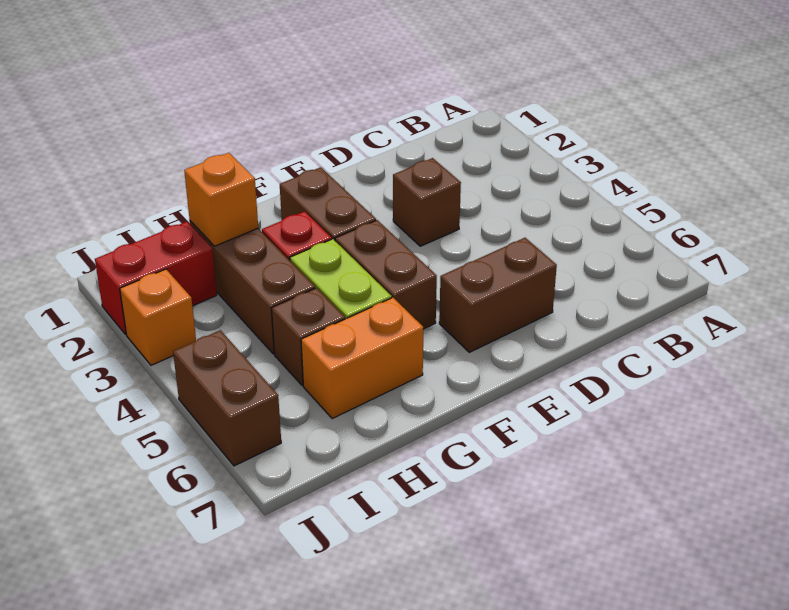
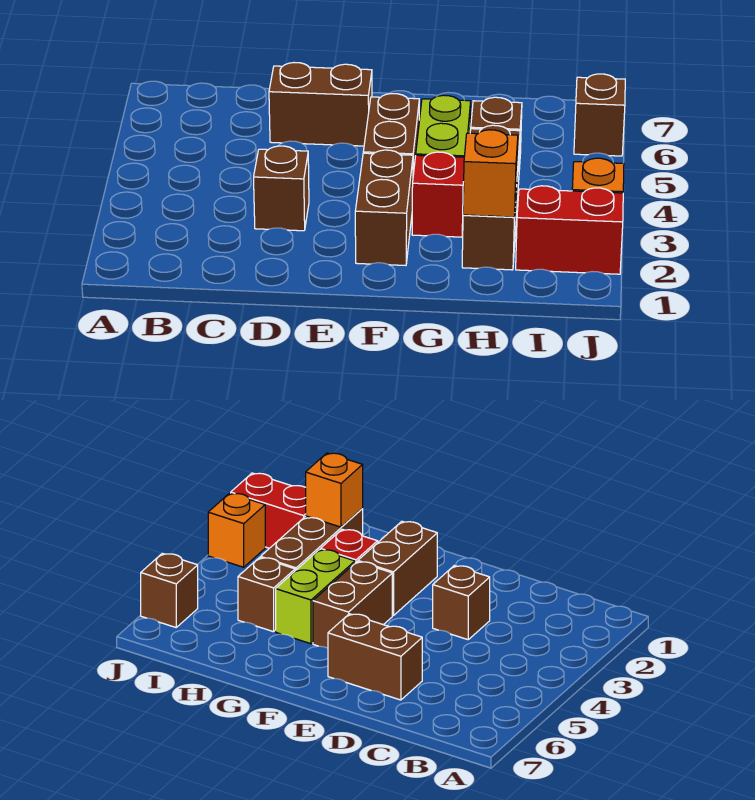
orange 1x2 brick [301,298,423,419] -> none
brown 1x2 brick [173,330,281,466] -> brown 1x1 brick [574,74,625,156]

